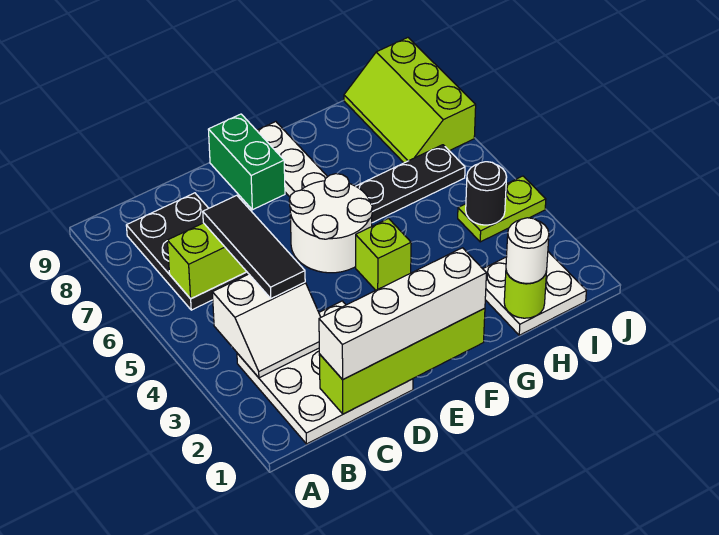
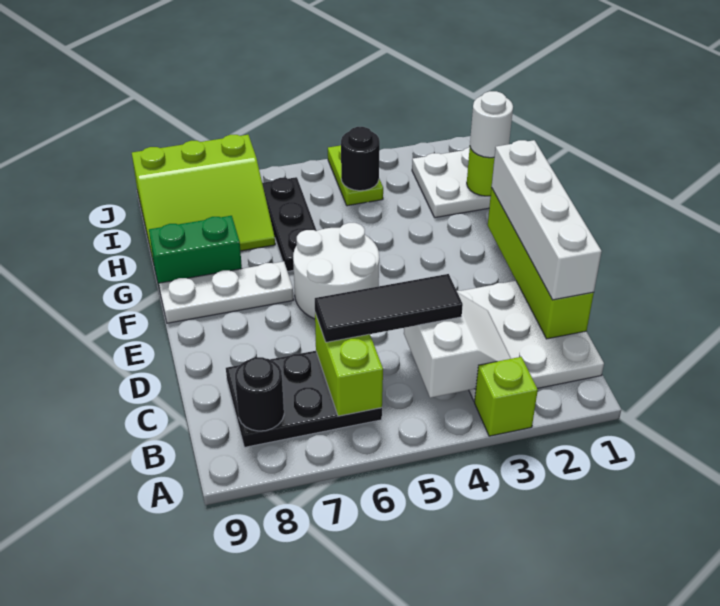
none -> black 1x1 round brick [235,357,284,431]
green 1x2 brick [208,114,285,210] -> green 1x2 brick moved to [149,216,242,290]
lime 1x1 brick [356,219,411,290] -> lime 1x1 brick moved to [474,357,538,436]
lime 2x3 slope [344,38,476,163] -> lime 3x3 slope [132,135,275,263]

